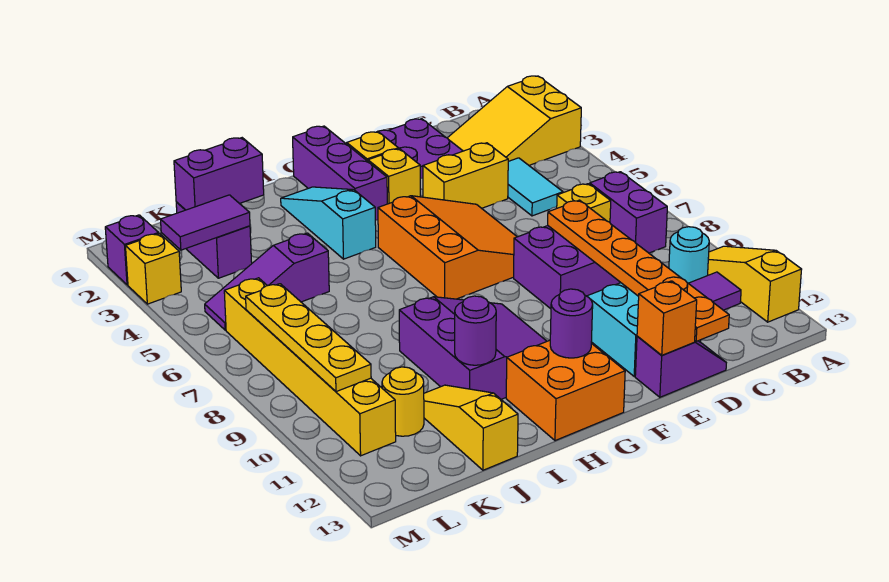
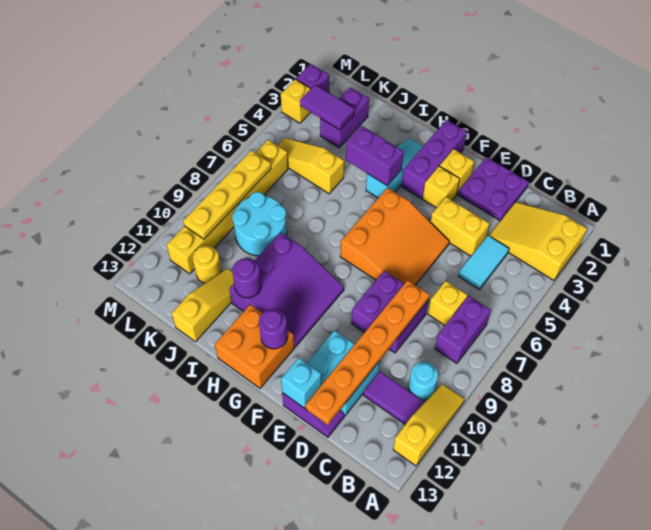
orange 1x1 brick [637,281,697,355] -> cyan 1x1 brick [281,358,321,408]
purple 1x2 brick [174,138,264,210] -> purple 1x2 brick moved to [346,126,404,185]
purple 1x3 slope [205,233,329,330] -> yellow 1x3 slope [278,138,344,194]
none -> cyan 2x2 round brick [232,192,287,256]

